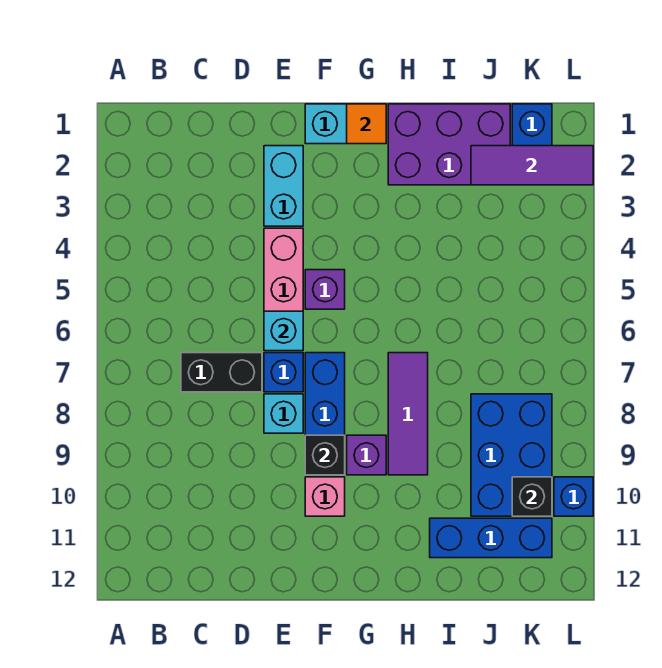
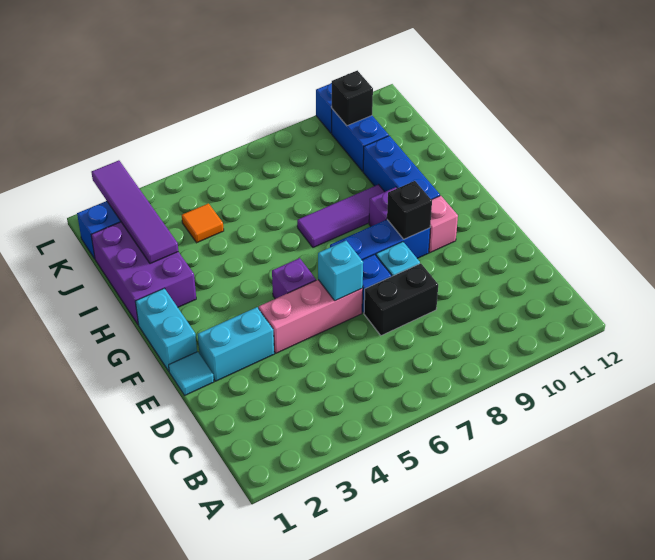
black 1x2 brick [181,353,262,392] -> black 1x2 brick turned to [364,263,438,336]
none -> cyan 1x1 tile [169,352,214,395]
orange 1x1 tile [347,104,386,144] -> orange 1x1 tile moved to [182,204,224,243]
blue 1x3 brick [430,518,552,558] -> blue 1x3 brick moved to [363,136,440,200]
purple 1x3 tile [471,146,593,185] -> purple 1x4 tile [91,160,178,264]
blue 2x3 brick [471,394,552,516] -> blue 1x2 brick [332,109,389,171]

